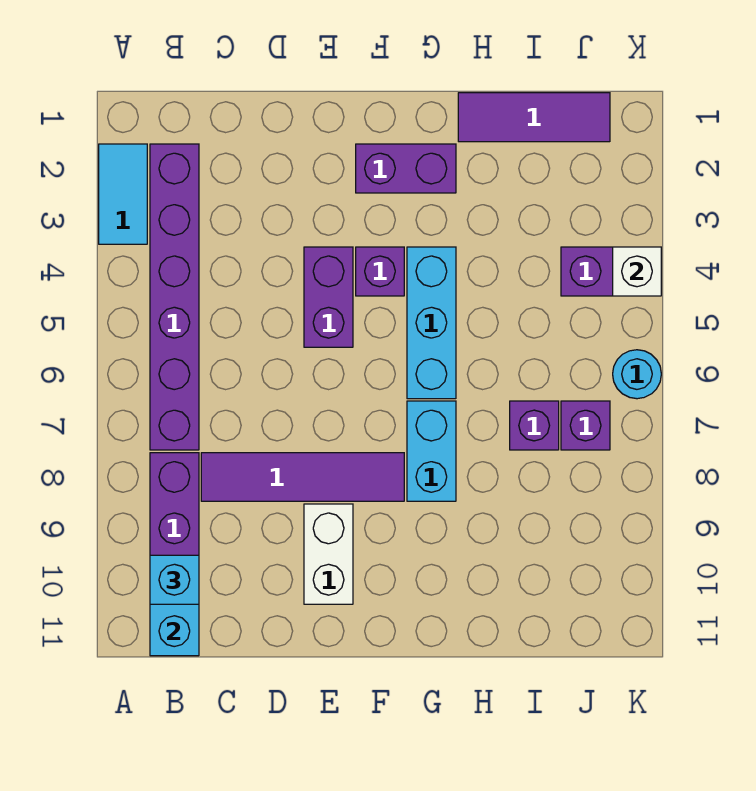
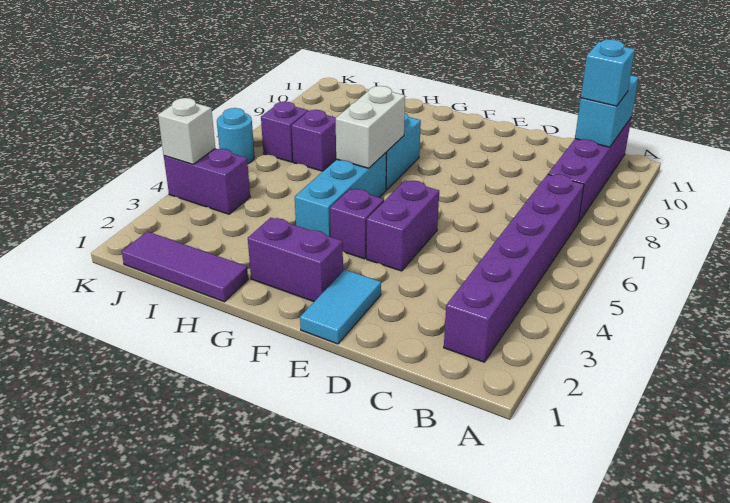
cyan 1x2 tile [99,144,147,244] -> cyan 1x2 tile moved to [300,270,381,344]
purple 1x4 tile [201,453,404,501] -> none
white 1x2 brick [304,504,353,604] -> white 1x2 brick moved to [336,86,405,168]

